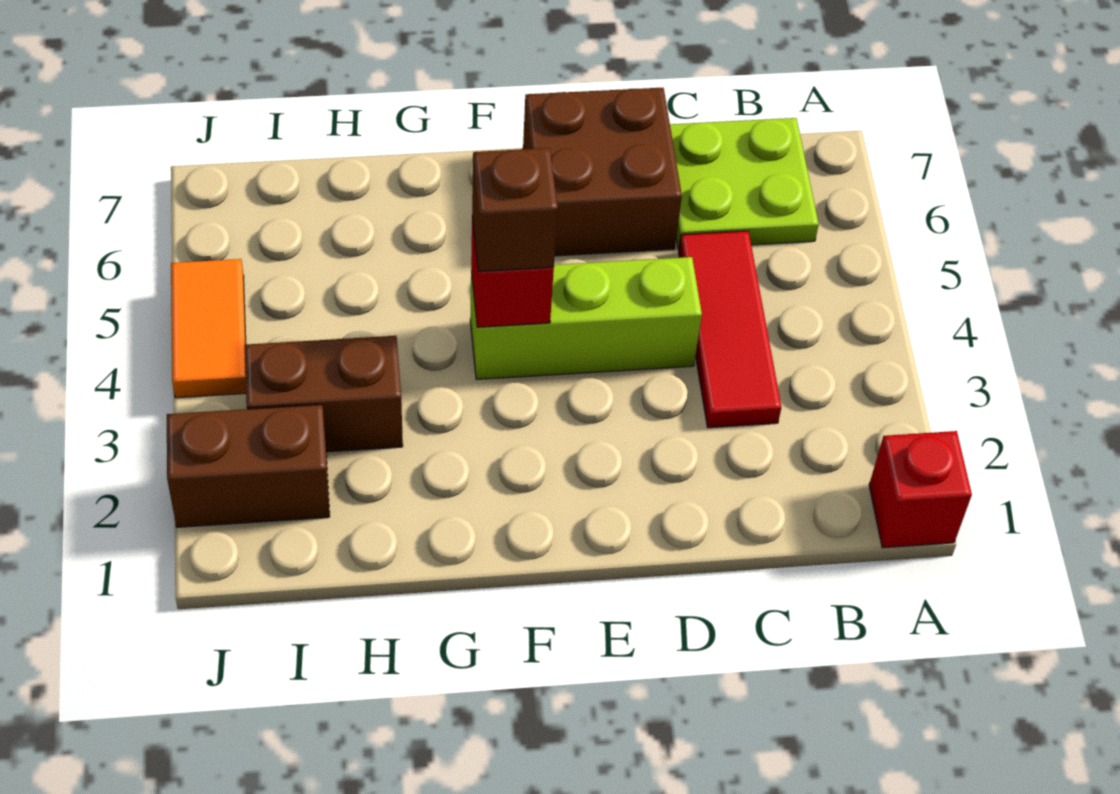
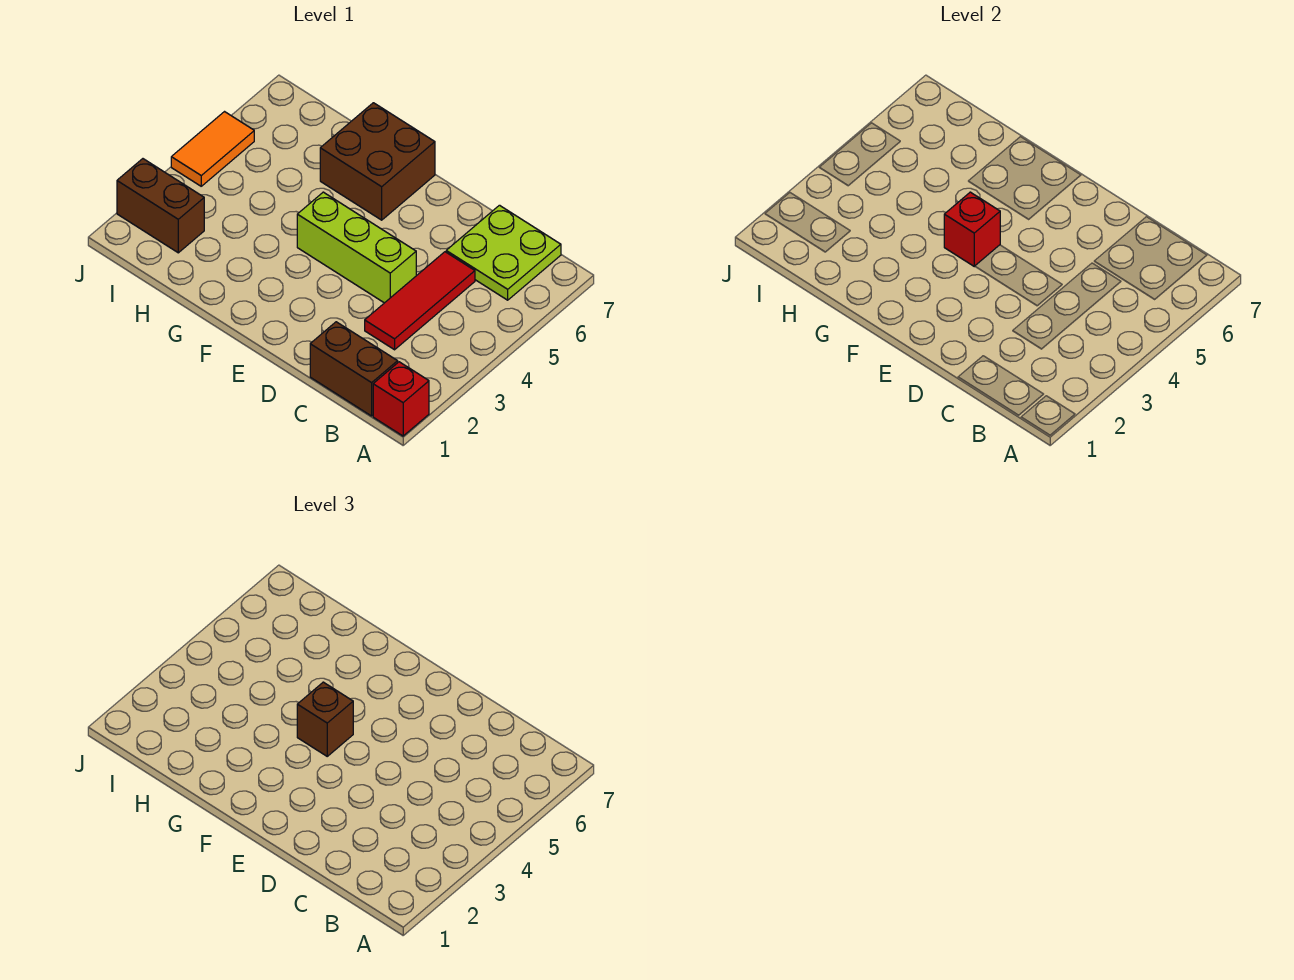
brown 2x2 brick [523,88,682,256] -> brown 2x2 brick moved to [320,103,435,220]
brown 1x2 brick [245,336,403,452] -> brown 1x2 brick moved to [310,322,398,416]

